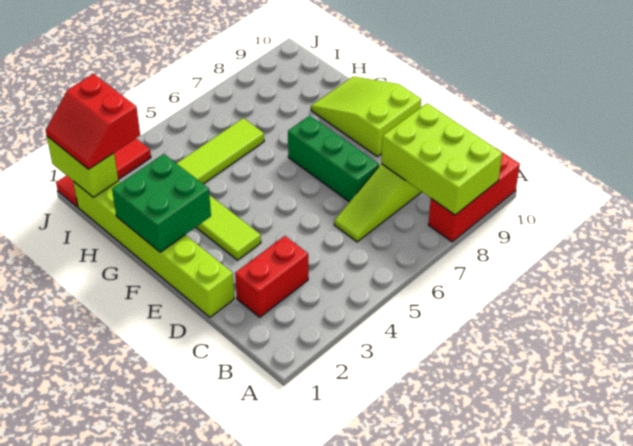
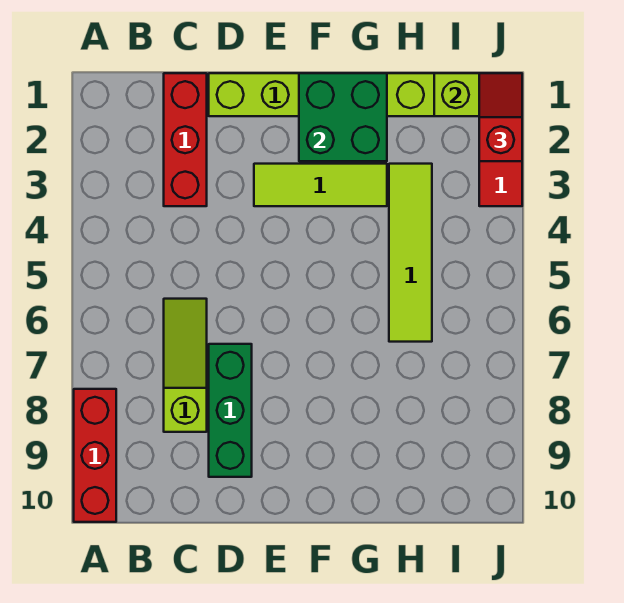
lime 2x3 brick [381,103,502,215] -> none
red 1x2 brick [235,236,308,317] -> red 1x3 brick [164,73,207,206]
green 1x3 brick [288,116,379,202] -> green 1x3 brick turned to [209,344,252,477]
lime 2x3 slope [311,76,421,156] -> none
red 2x2 slope [46,74,140,169] -> red 1x2 slope [479,73,522,161]

